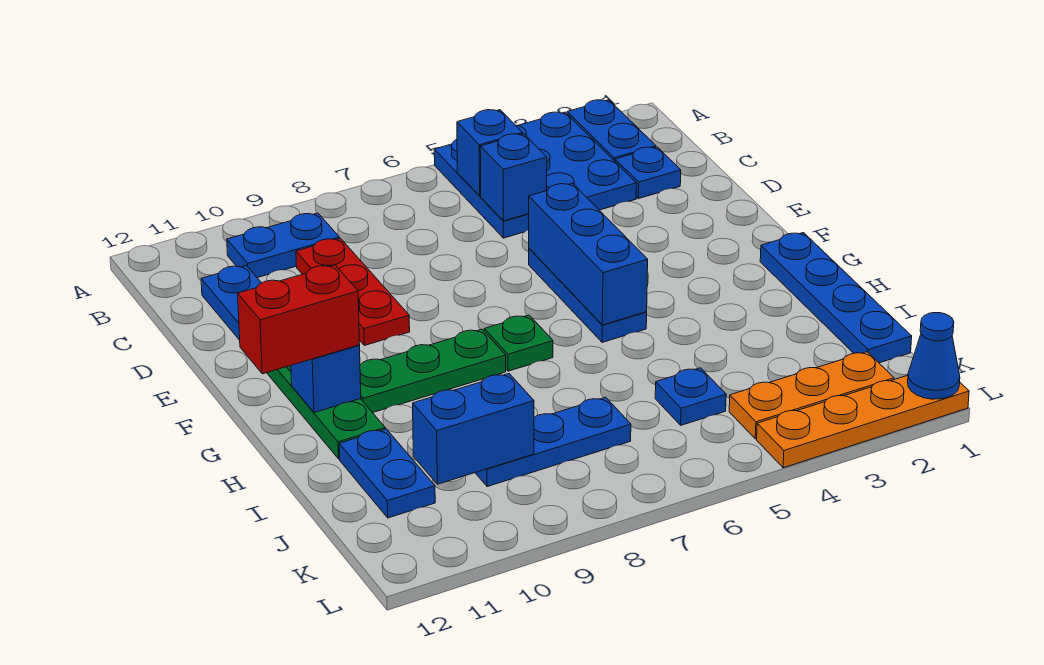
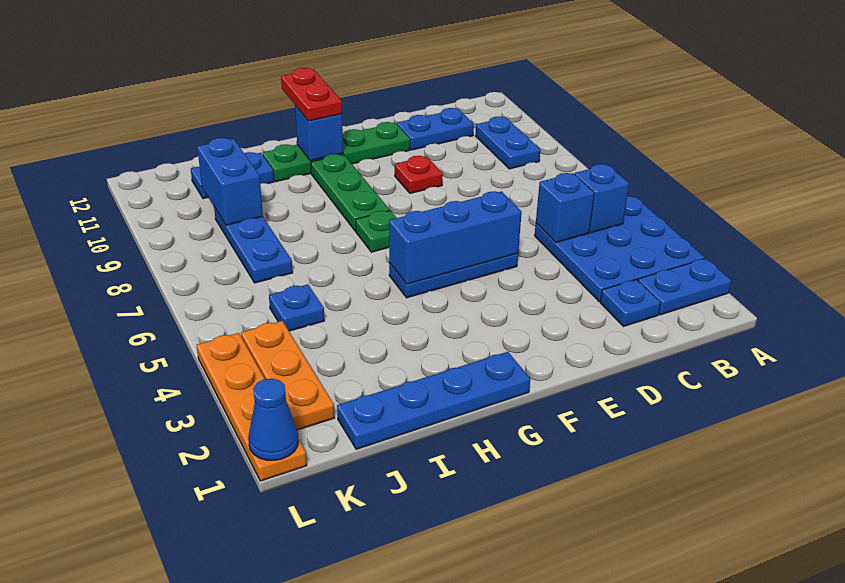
red 1x3 plate [296,238,410,345] -> red 1x1 plate [395,156,443,193]
red 1x2 brick [238,265,360,374] -> red 1x2 plate [281,68,342,121]

